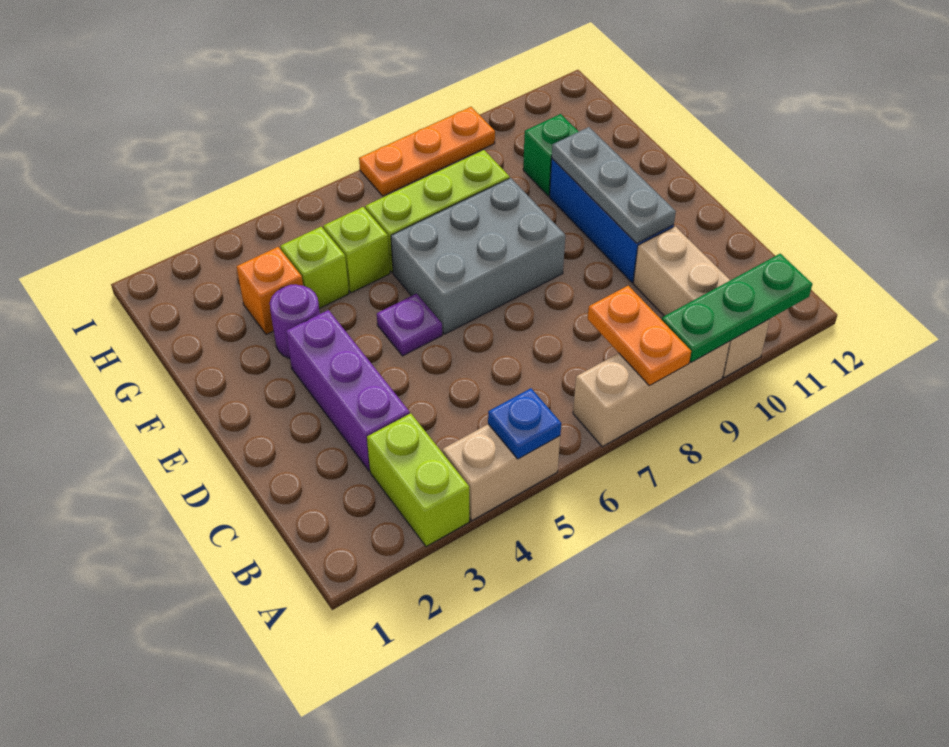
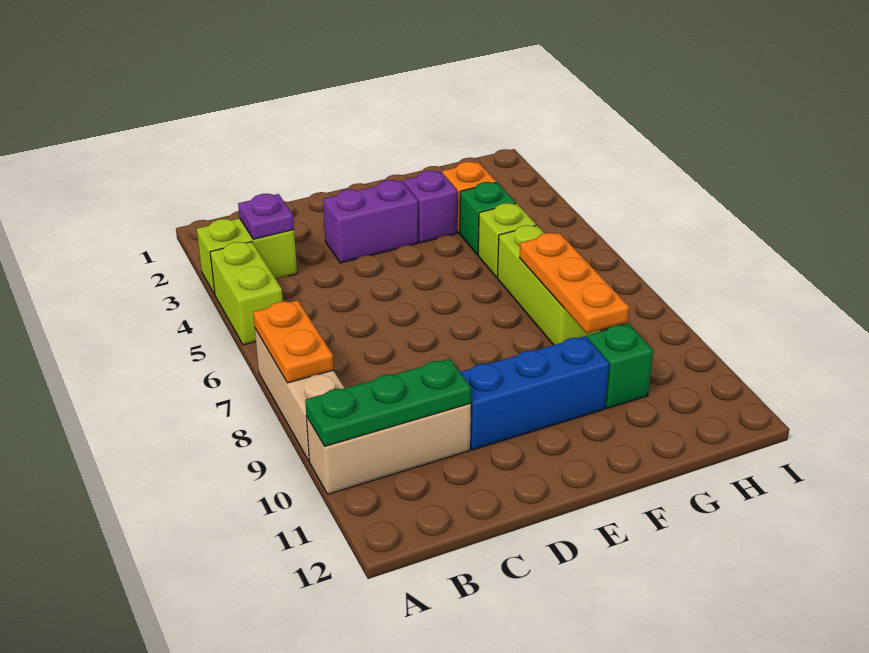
tan 1x2 brick [443,424,560,521] -> lime 1x2 brick [210,242,283,345]
blue 1x1 plate [488,388,561,459] -> none
orange 1x2 plate [588,286,691,386] -> orange 1x2 plate turned to [253,300,334,383]
green 1x3 plate [662,254,812,362] -> green 1x3 plate turned to [305,359,471,446]
purple 1x3 brick [286,310,410,471] -> purple 1x2 brick [323,180,418,263]
grey 1x3 plate [552,127,676,243] -> none
purple 1x1 plate [377,294,442,356] -> purple 1x1 plate moved to [238,194,294,239]
grey 2x3 brick [391,178,565,334] -> none
purple 1x1 round brick [270,284,320,359] -> purple 1x1 brick [403,171,457,243]
lime 1x1 brick [280,227,349,308] -> green 1x1 brick [460,182,516,255]
orange 1x3 plate [359,107,495,196] -> orange 1x3 plate moved to [520,233,629,333]

